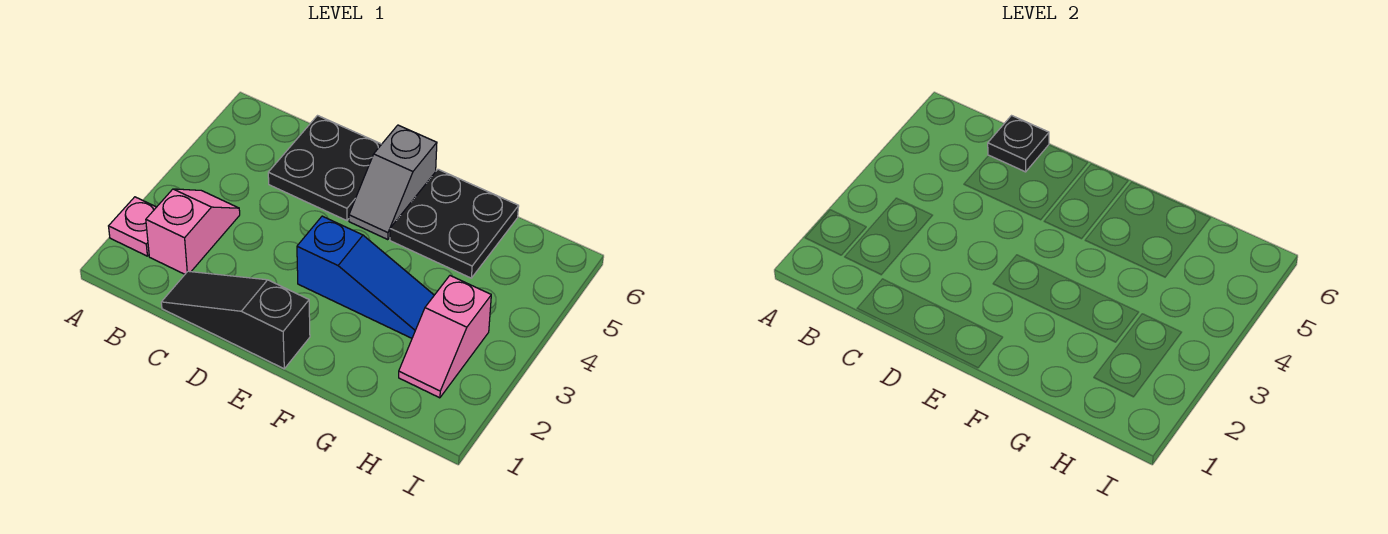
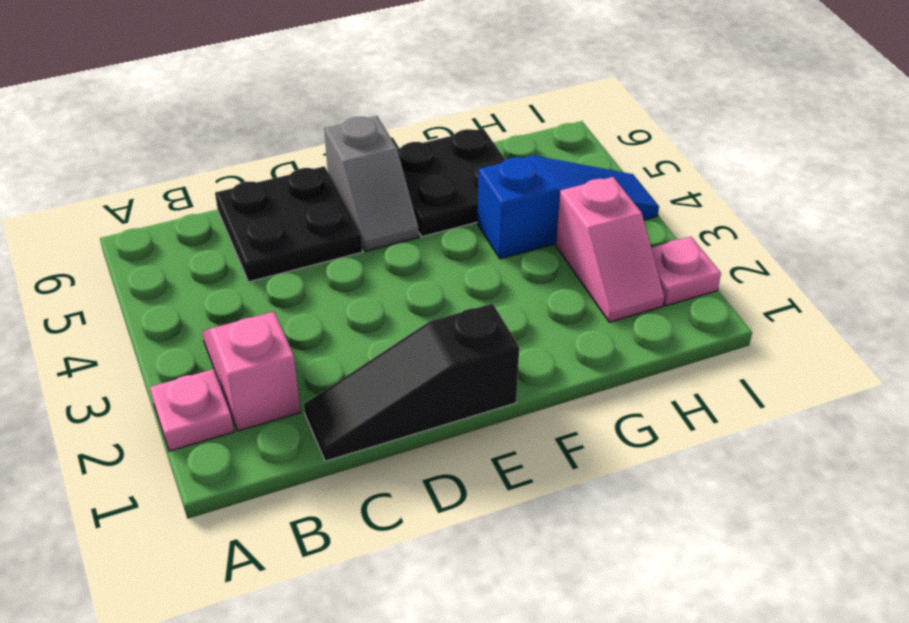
black 1x1 plate [988,116,1049,172] -> none
blue 1x3 slope [297,216,434,338] -> blue 1x3 slope moved to [477,155,659,259]
none -> pink 1x1 plate [651,237,721,306]

